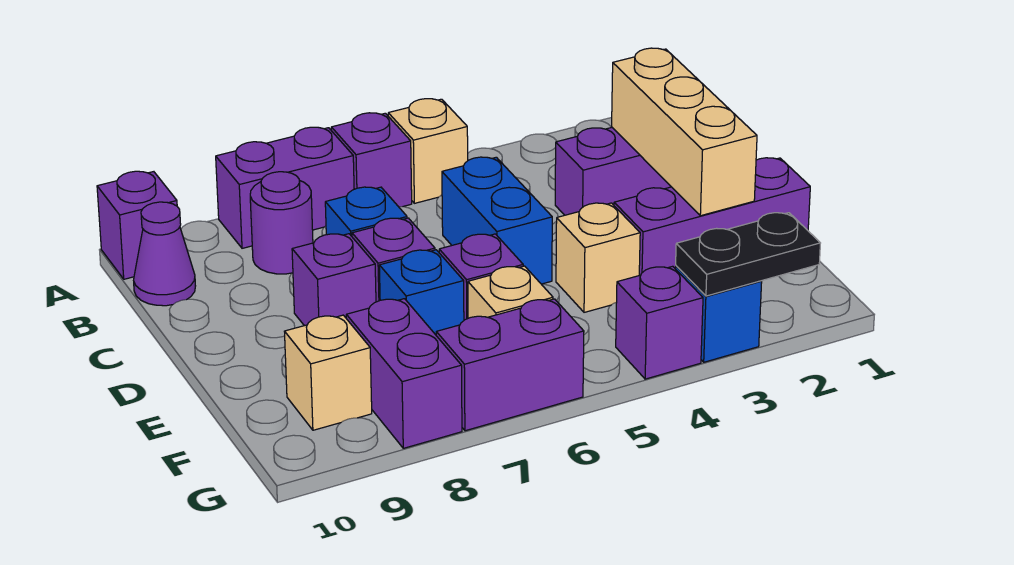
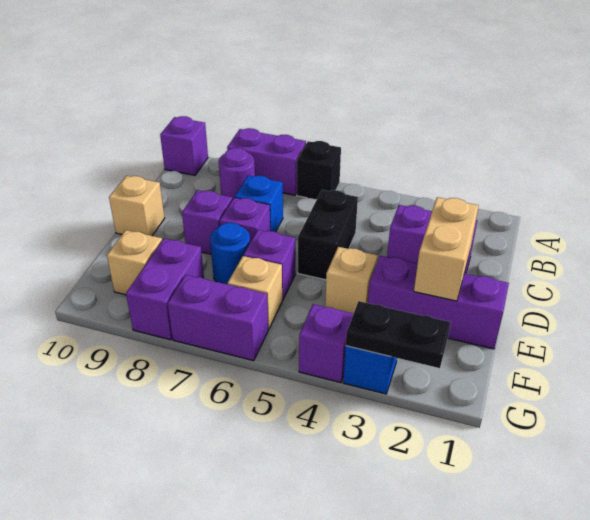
tan 1x1 brick [388,99,468,203] -> tan 1x1 brick moved to [109,176,165,236]
purple 1x1 brick [331,113,412,207] -> black 1x1 brick [297,141,341,200]
purple 1x1 cone [134,202,195,306] -> none
tan 1x3 brick [612,48,757,216] -> tan 1x2 brick [414,197,479,301]
blue 1x2 brick [442,157,552,284] -> black 1x2 brick [298,190,358,280]
blue 1x1 brick [379,250,464,335] -> blue 1x1 round brick [210,223,250,284]

